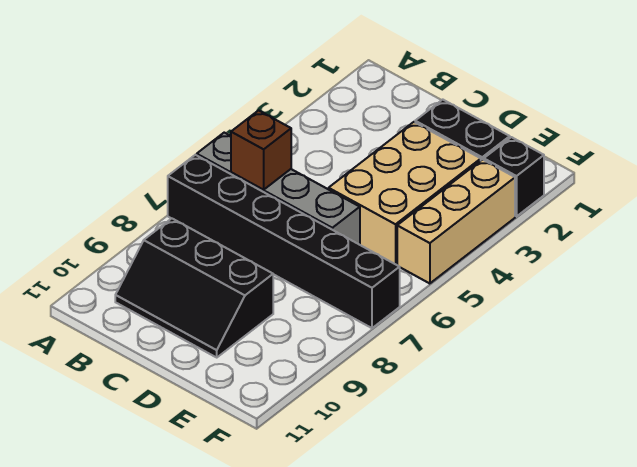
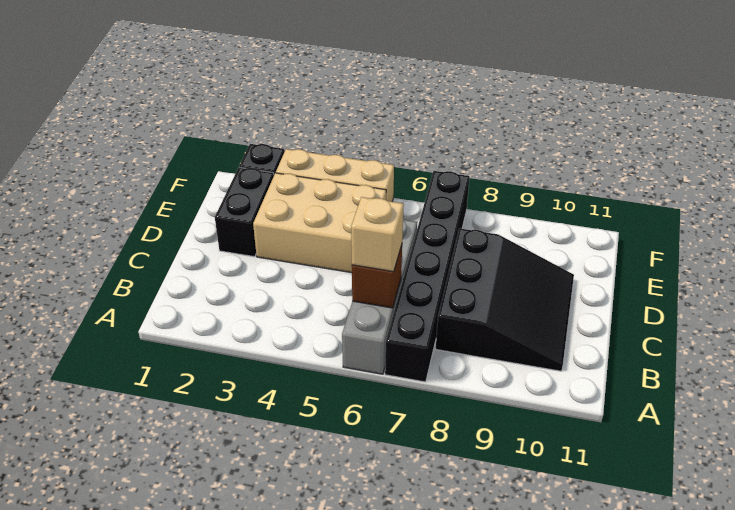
none -> tan 1x1 brick [351,197,404,272]
black 2x3 slope [115,218,273,357] -> black 3x3 slope [436,228,574,371]

